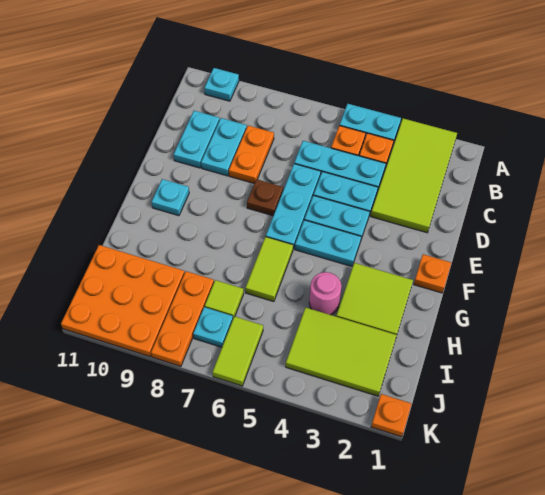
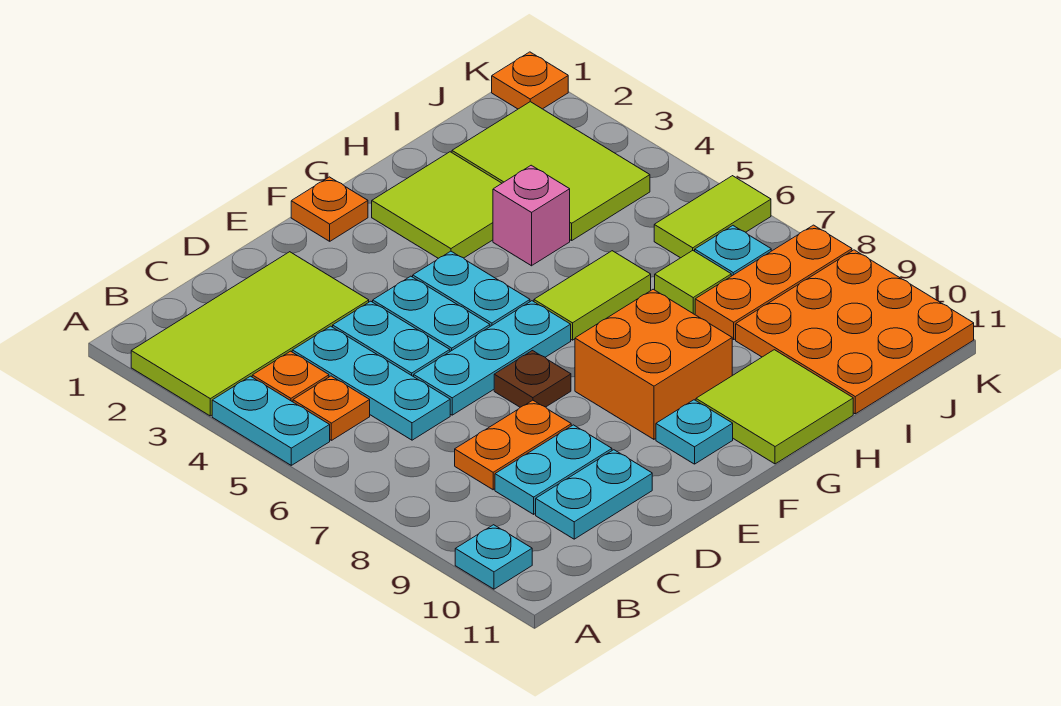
none -> orange 2x2 brick [575,289,732,439]
none -> lime 2x2 tile [696,350,853,464]
pink 1x1 round brick [309,272,341,315] -> pink 1x1 brick [493,165,570,266]

